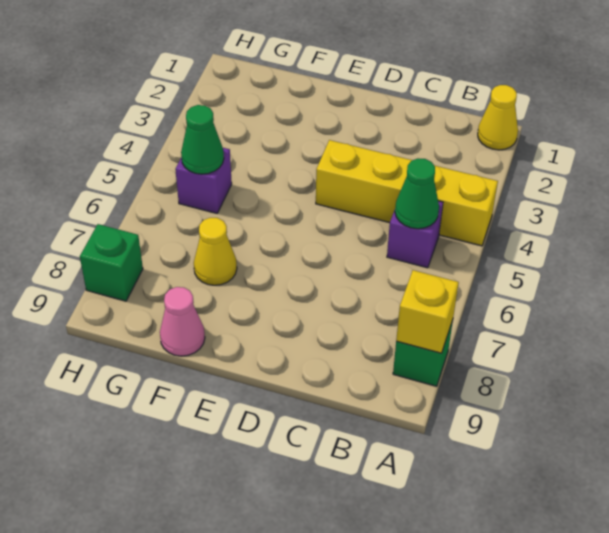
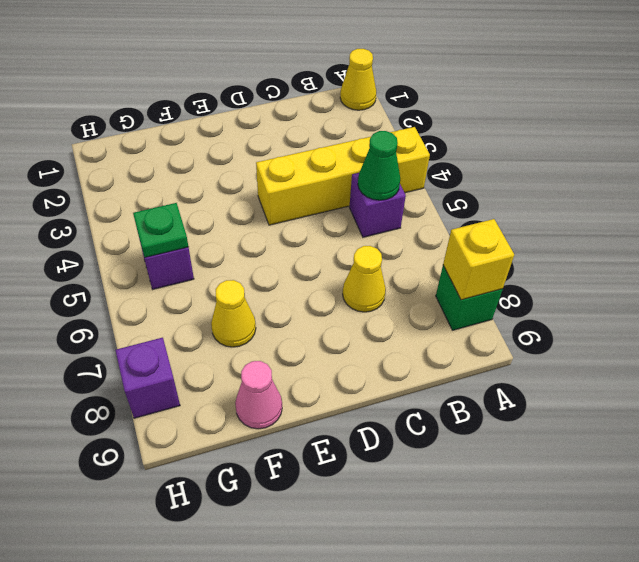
none -> yellow 1x1 cone [343,246,386,312]
green 1x1 cone [181,105,224,174] -> green 1x1 plate [133,203,188,257]
green 1x1 brick [80,224,143,301] -> purple 1x1 brick [115,338,180,418]

